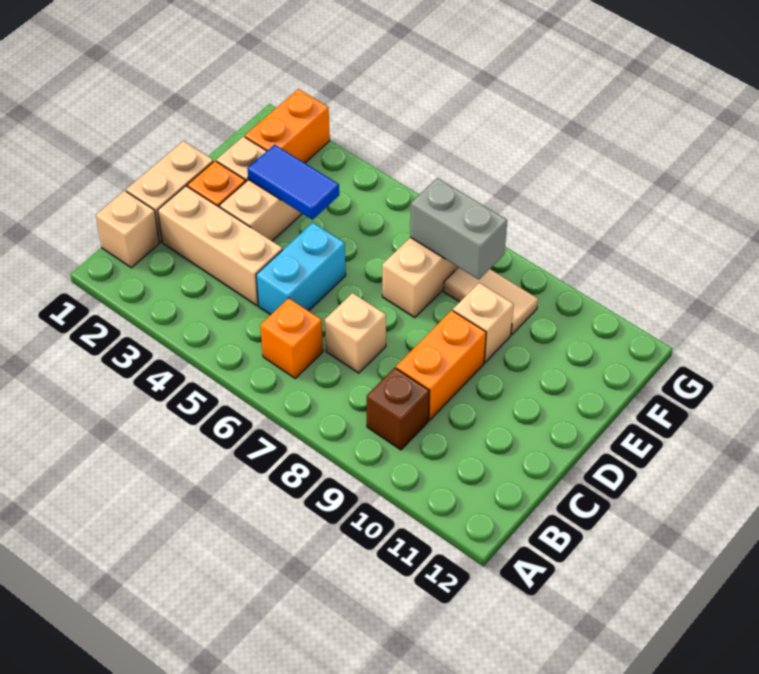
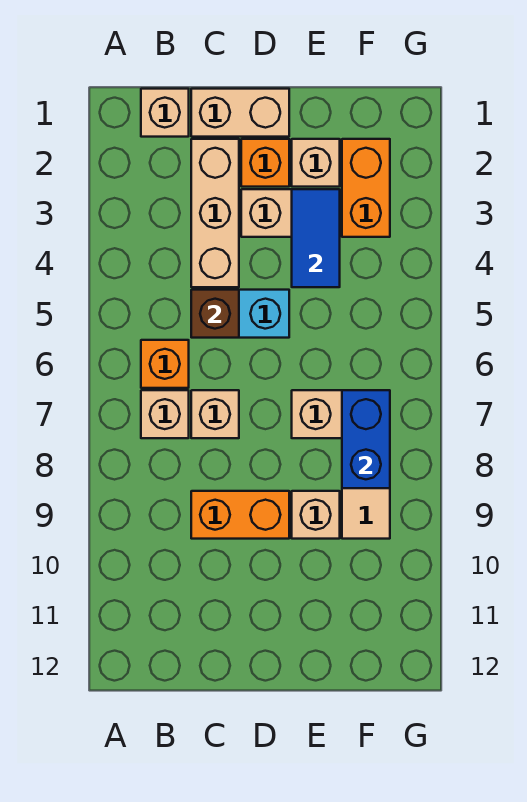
none -> tan 1x1 brick [141,390,189,438]
brown 1x1 brick [367,368,429,450] -> brown 1x1 brick moved to [191,290,239,338]
orange 1x2 brick [245,89,330,163] -> orange 1x2 brick turned to [342,139,390,237]
grey 1x2 brick [410,178,507,280] -> blue 1x2 brick [342,390,390,488]

